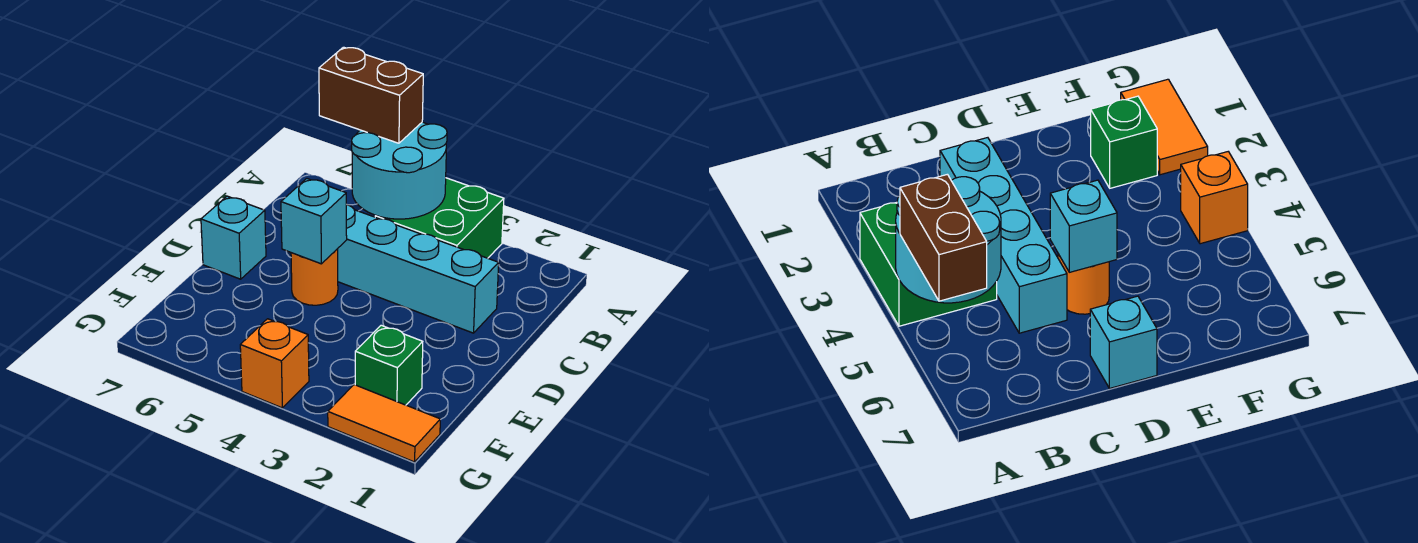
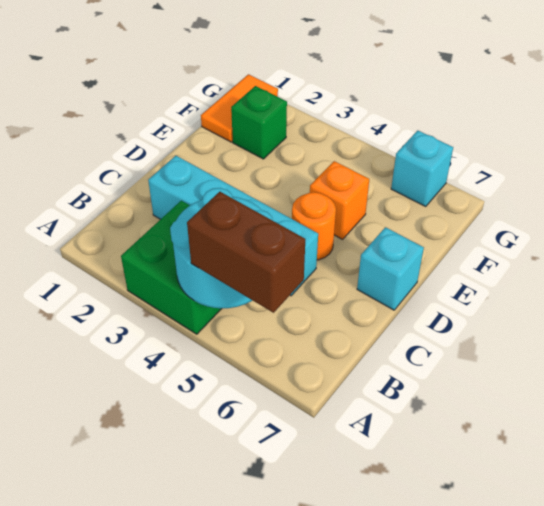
cyan 1x1 brick [281,179,347,264] -> cyan 1x1 brick moved to [391,131,453,207]
orange 1x2 tile [328,385,440,462] -> orange 1x2 tile turned to [201,74,278,142]
orange 1x1 brick [240,319,309,408] -> orange 1x1 brick moved to [310,161,369,239]

